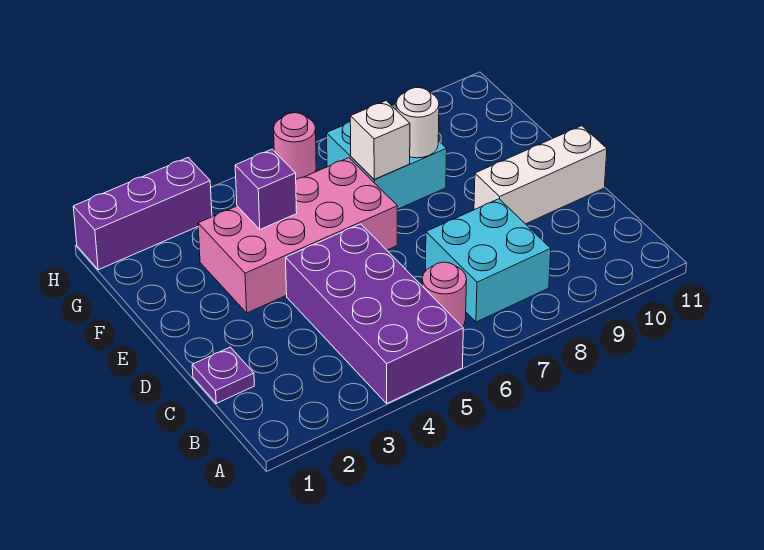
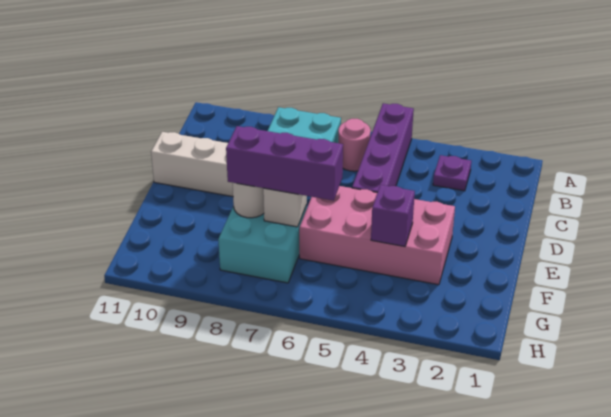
purple 2x4 brick [286,224,463,403] -> purple 1x4 brick [352,103,414,193]
purple 1x1 plate [192,347,254,403] -> purple 1x1 plate moved to [433,155,471,191]
purple 1x3 brick [73,158,212,270] -> purple 1x3 brick moved to [226,126,343,201]
pink 1x1 round brick [274,113,316,179] -> none

